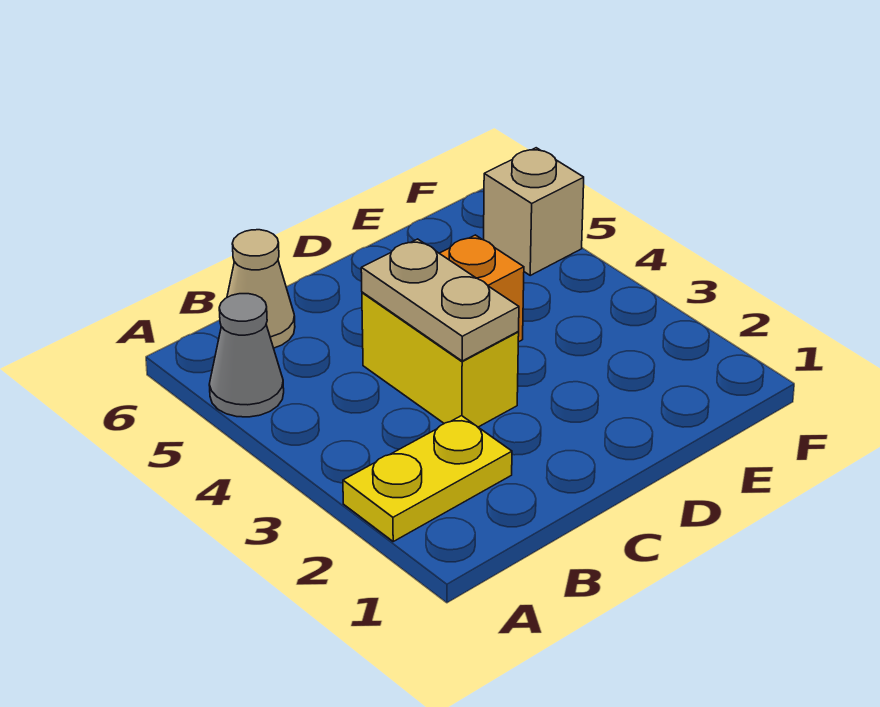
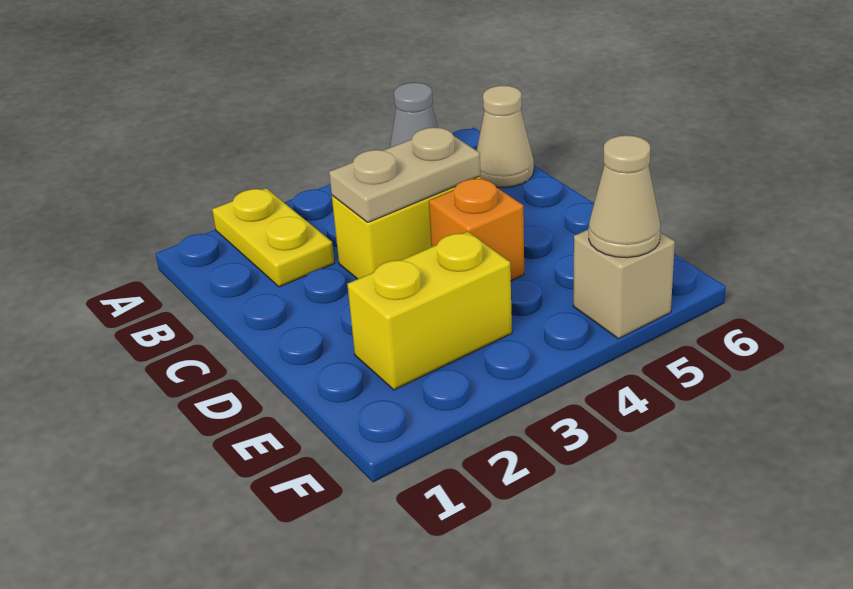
none -> yellow 1x2 brick [347,232,512,390]
none -> tan 1x1 cone [589,135,660,258]

